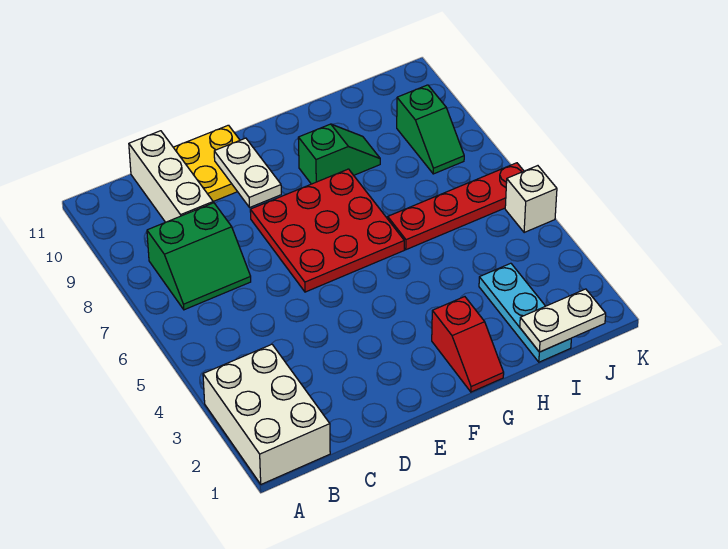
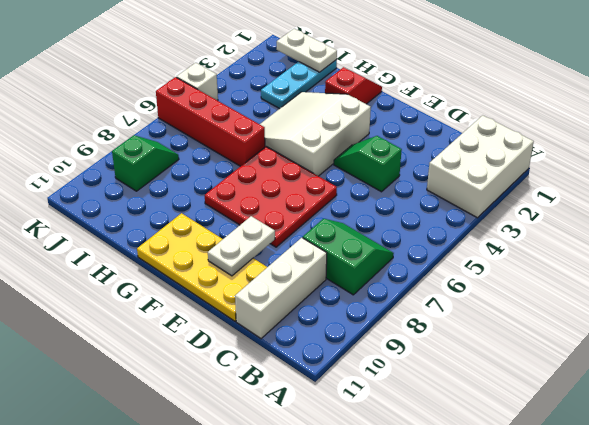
yellow 2x2 plate [173,125,240,202] -> yellow 2x4 plate [137,213,267,321]
none -> white 3x3 slope [260,92,371,176]
green 1x2 slope [298,124,380,184] -> green 1x2 slope moved to [334,136,402,192]
red 1x4 plate [388,163,524,250] -> red 1x4 brick [156,77,265,166]

